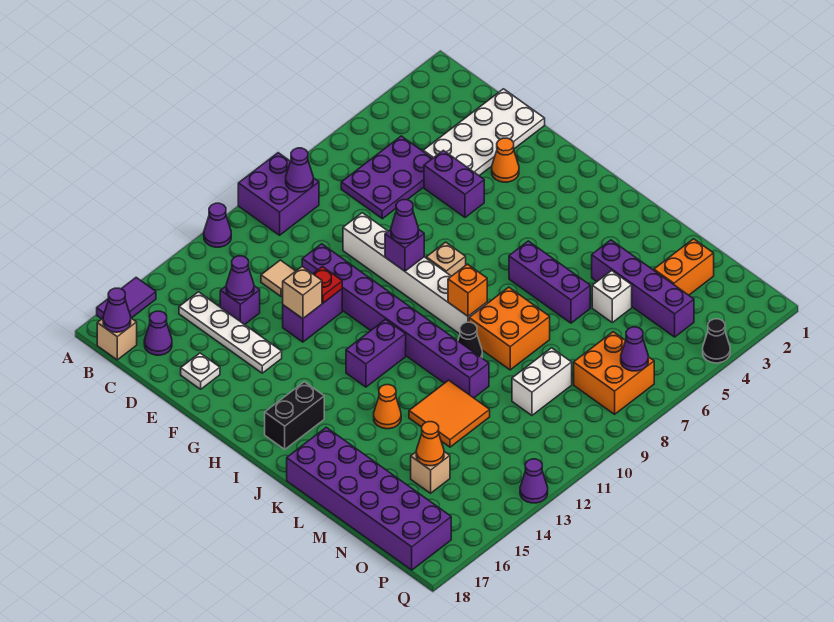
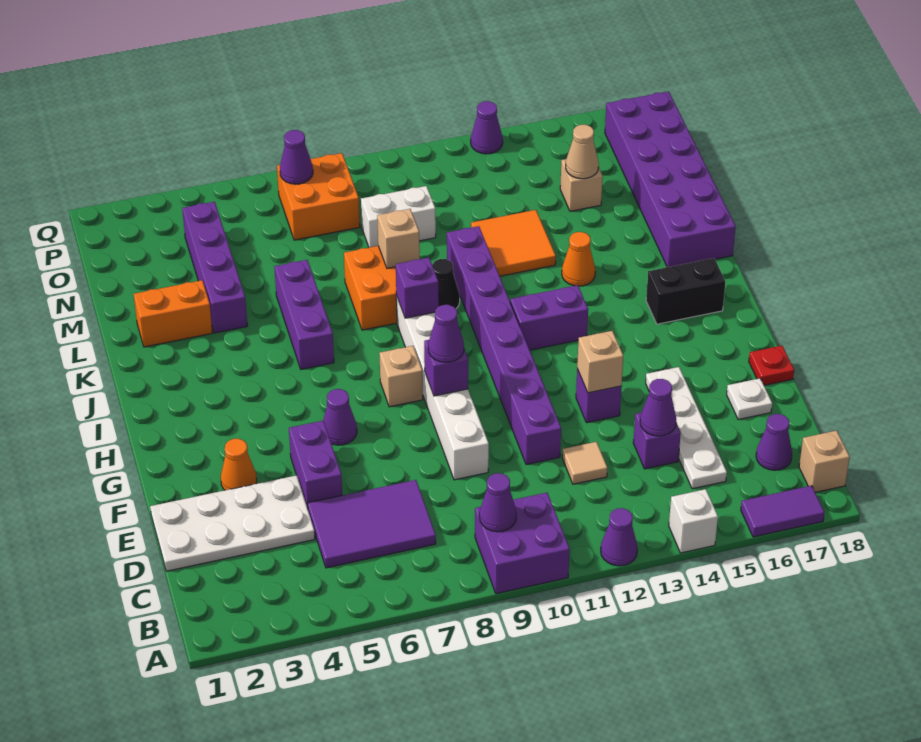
purple 1x1 cone [103,288,131,332] -> purple 1x1 cone moved to [323,389,357,445]
purple 2x3 plate [341,136,433,219] -> purple 2x3 tile [308,480,436,568]
purple 1x2 brick [283,289,342,342] -> purple 1x1 brick [576,369,622,423]
red 1x1 plate [313,267,342,303] -> red 1x1 plate moved to [749,346,794,385]
orange 1x1 brick [448,264,487,316] -> purple 1x1 brick [396,258,439,318]
none -> tan 1x1 brick [377,209,420,268]
white 1x1 brick [592,271,632,322] -> white 1x1 brick moved to [669,489,718,553]
orange 1x2 brick [654,239,714,295] -> orange 1x2 brick moved to [134,280,212,347]
orange 1x1 cone [416,422,444,466] -> tan 1x1 cone [566,125,599,179]
black 1x1 cone [703,319,730,363] -> none

